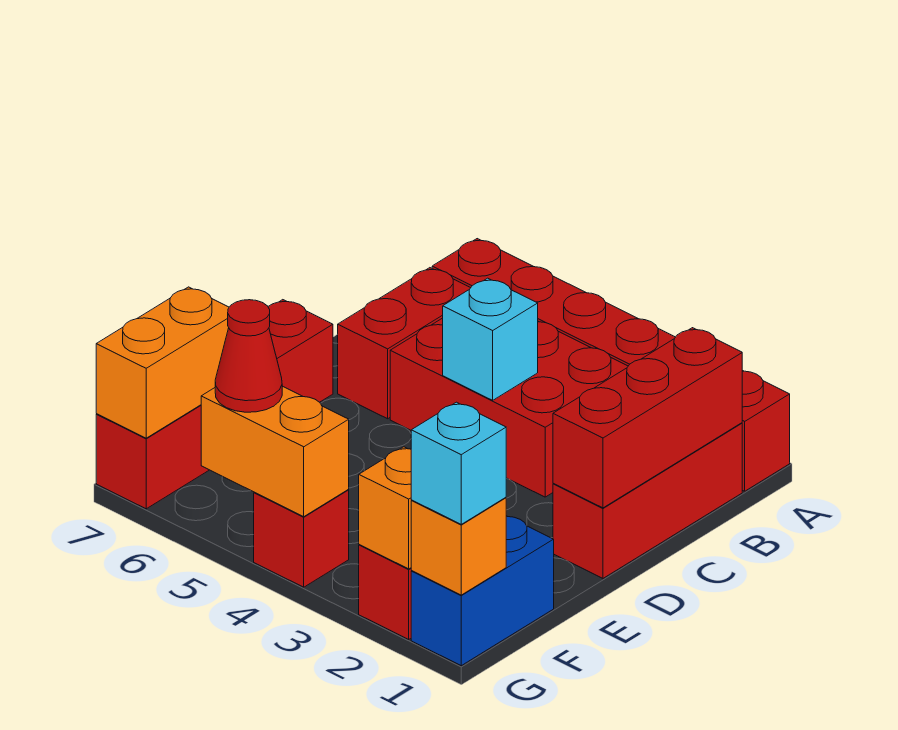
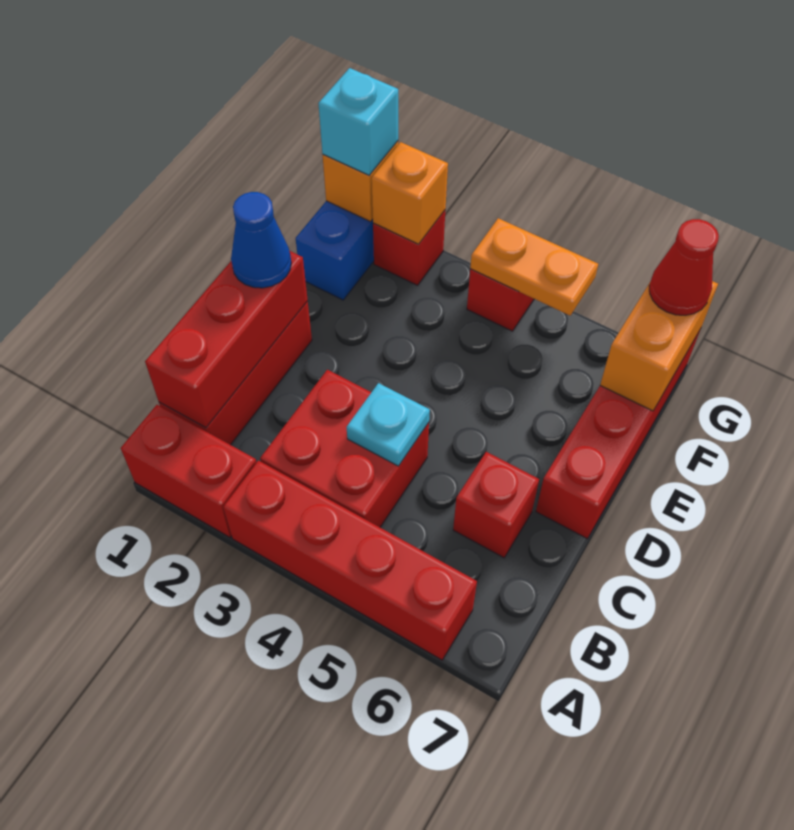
red 2x3 brick [390,318,628,497] -> red 2x2 brick [260,370,429,527]
red 1x2 brick [338,268,470,419] -> red 1x1 brick [453,452,539,558]
cyan 1x1 brick [443,278,538,400] -> cyan 1x1 plate [347,383,430,466]
none -> blue 1x1 cone [231,192,291,288]
orange 1x2 brick [201,386,349,517] -> orange 1x2 plate [470,218,598,315]
red 1x1 cone [215,300,282,412] -> red 1x1 cone moved to [649,219,719,315]

